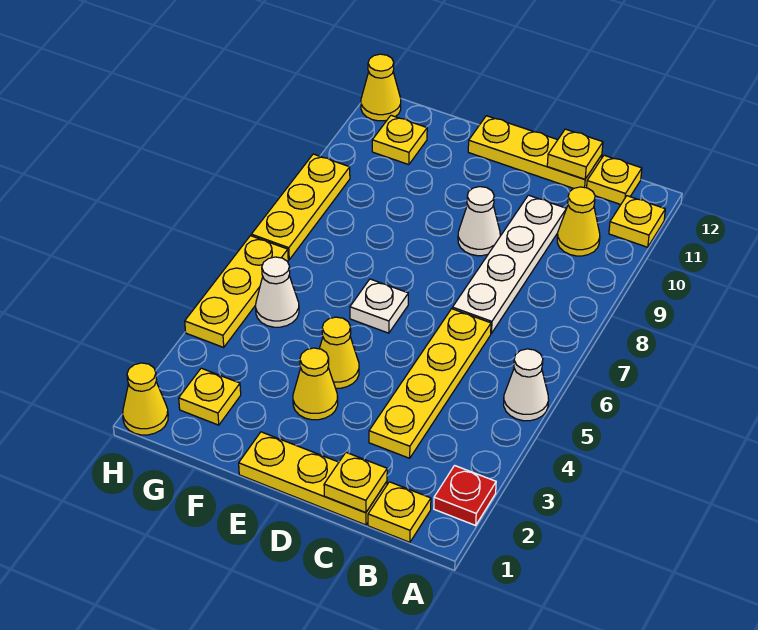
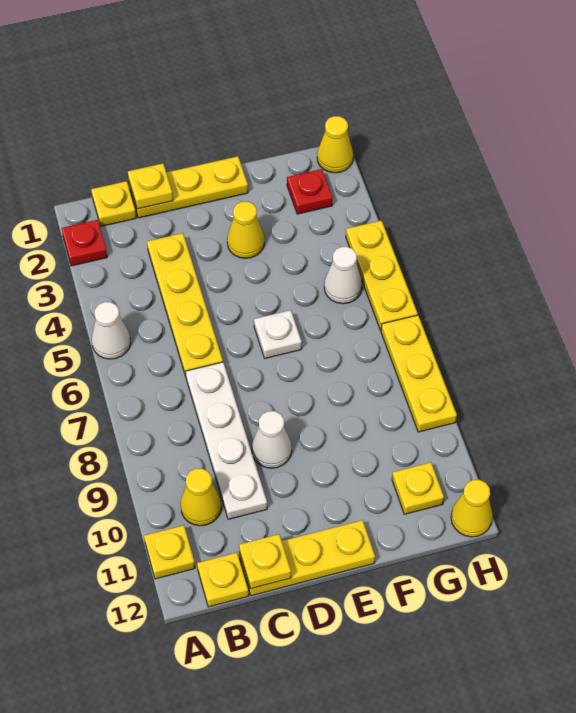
yellow 1x1 cone [319,317,359,388] -> none
yellow 1x1 plate [179,368,241,425] -> red 1x1 plate [287,169,333,214]

